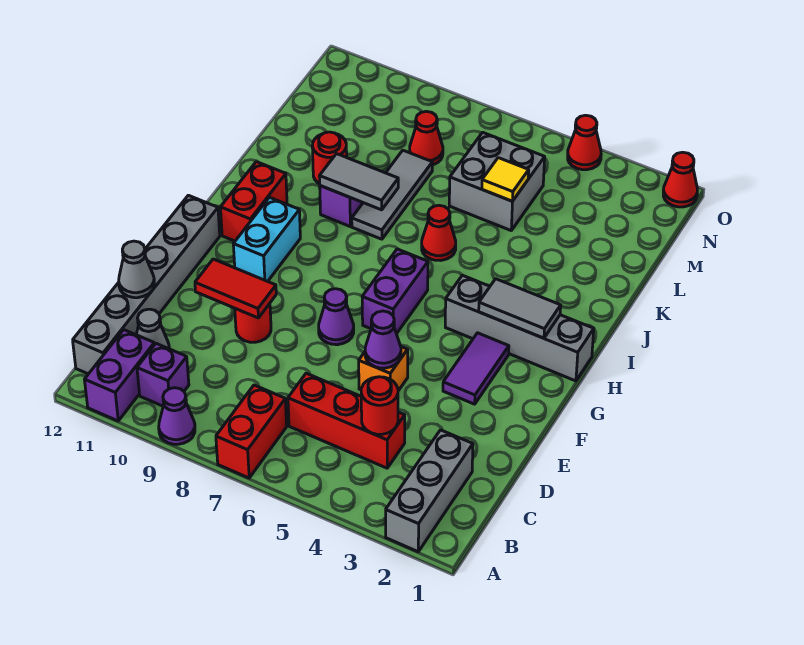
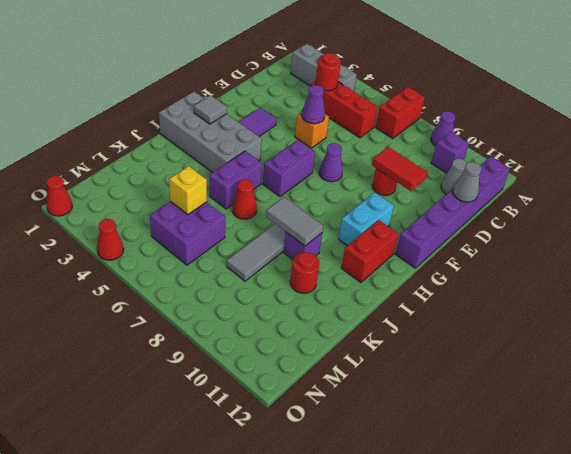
grey 1x3 brick [386,430,473,552] -> grey 1x3 brick turned to [291,44,357,91]
purple 1x2 brick [85,330,154,421] -> purple 1x2 brick moved to [209,151,262,209]
grey 1x6 brick [73,195,220,374] -> purple 1x6 brick [396,157,510,268]
grey 1x4 brick [445,275,594,381] -> grey 2x4 brick [159,92,262,173]
grey 1x2 tile [479,279,561,338] -> grey 1x1 tile [194,95,227,124]
grey 2x2 brick [449,132,545,230] -> purple 2x2 brick [150,201,226,265]
yellow 1x1 tile [482,158,529,201] -> yellow 1x1 brick [169,166,207,215]
red 1x1 cone [410,111,443,165] -> none

